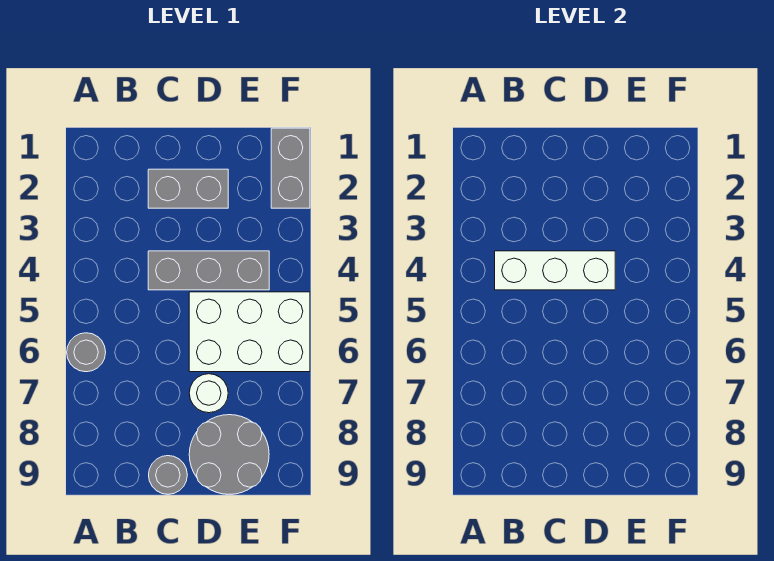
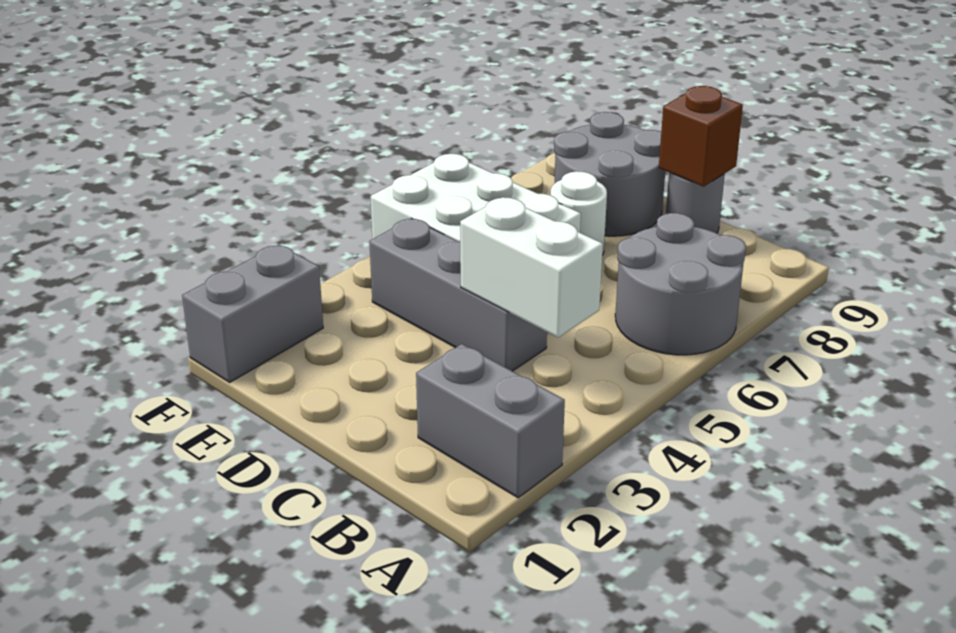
grey 1x1 round brick [67,333,106,372] -> grey 2x2 round brick [615,213,746,355]
white 1x3 brick [495,251,615,290] -> white 1x2 brick [460,197,603,338]
grey 1x2 brick [148,169,228,208] -> grey 1x2 brick moved to [416,344,565,498]
none -> brown 1x1 brick [659,86,743,187]

